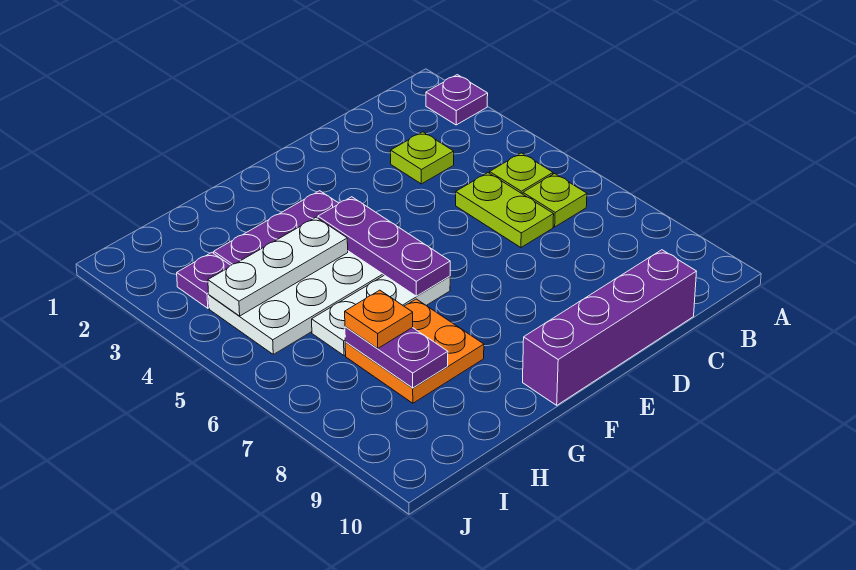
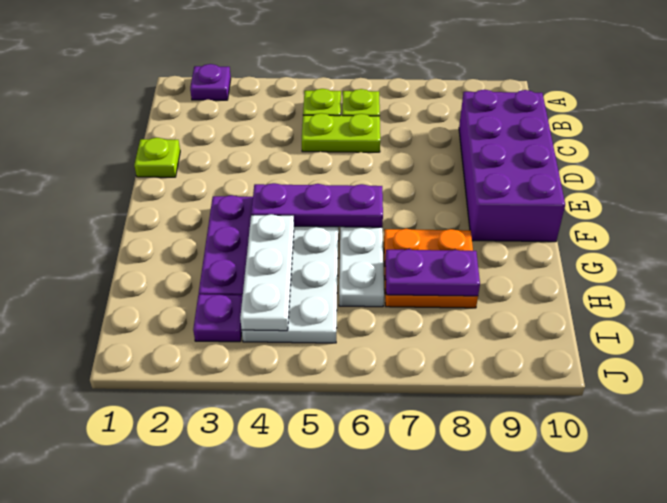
lime 1x1 plate [391,132,454,184] -> lime 1x1 plate moved to [134,138,180,177]
purple 1x4 brick [523,250,697,405] -> purple 2x4 brick [459,90,565,242]
orange 1x1 plate [345,290,413,349] -> none

